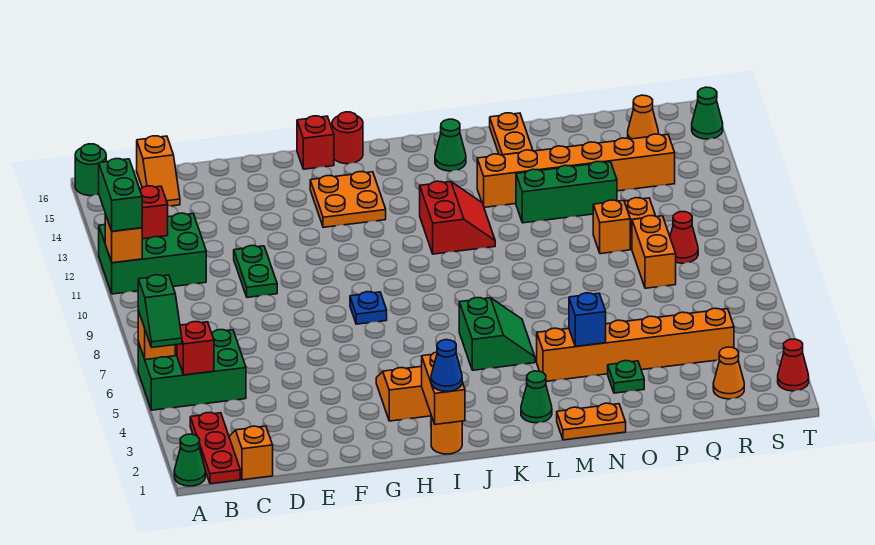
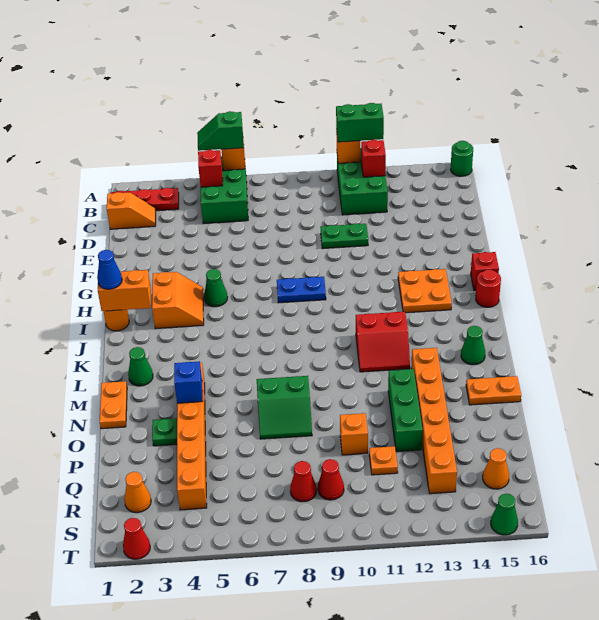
green 1x1 cone [174,434,205,486] -> green 1x1 cone moved to [204,269,228,307]
orange 1x2 slope [137,136,180,206] -> none
blue 1x1 plate [350,292,387,324] -> blue 1x2 plate [277,277,326,303]
green 2x2 slope [459,298,535,370] -> green 2x2 slope moved to [257,376,312,439]
orange 1x2 brick [632,216,676,288] -> none
none -> red 1x1 cone [290,461,317,502]

